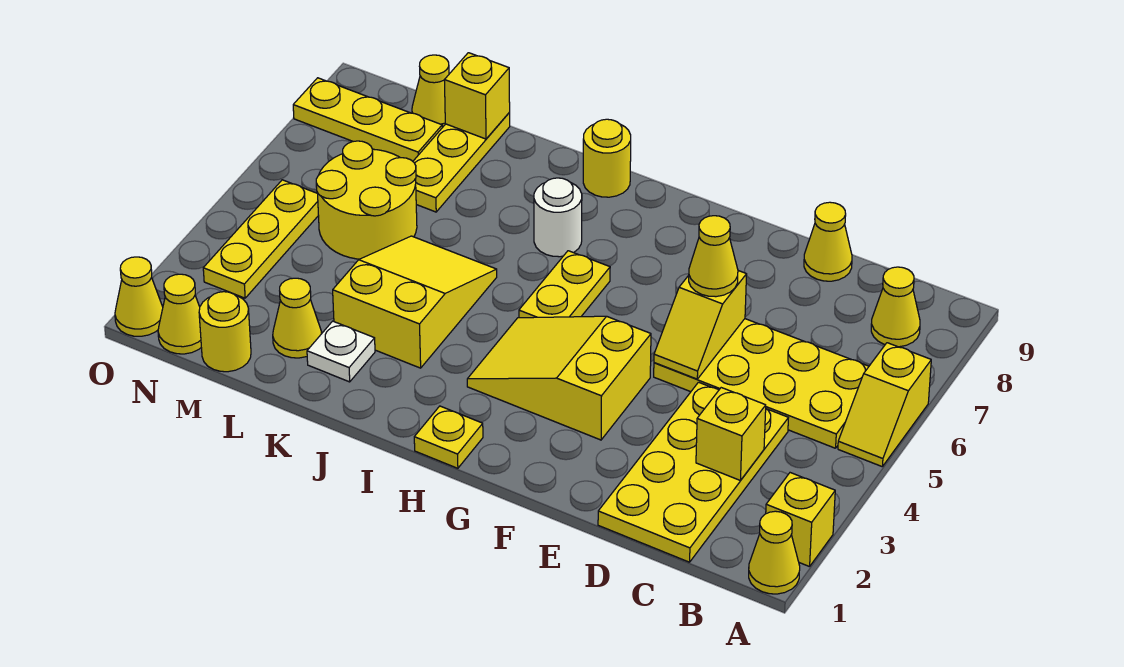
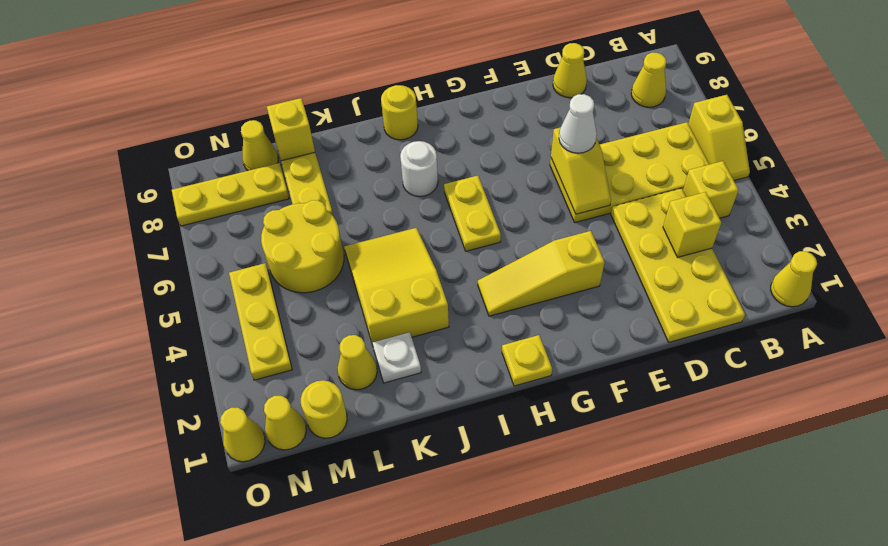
yellow 1x1 brick [766,473,835,567] -> yellow 1x1 brick moved to [683,161,739,218]
yellow 1x1 cone [689,216,738,297] -> white 1x1 cone [559,94,597,153]
yellow 2x3 slope [467,316,651,440] -> yellow 1x3 slope [478,231,605,316]

